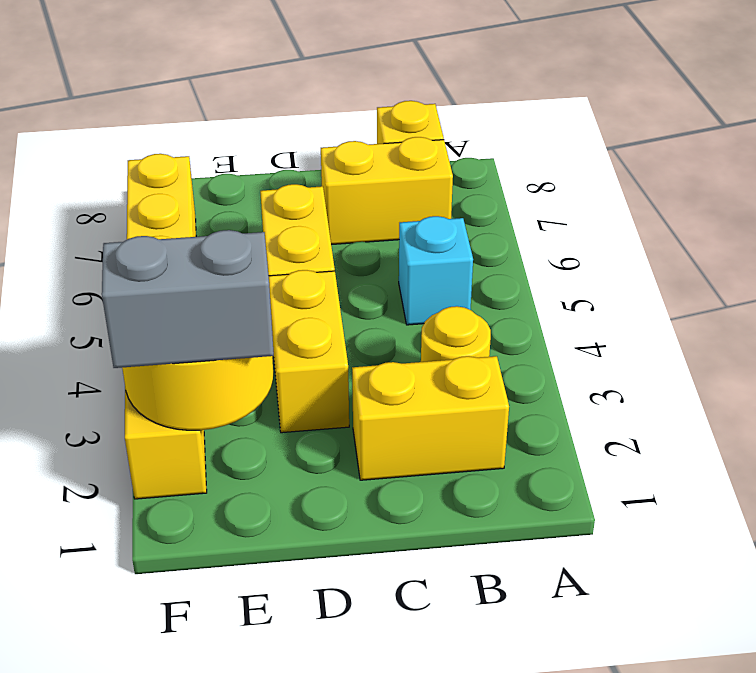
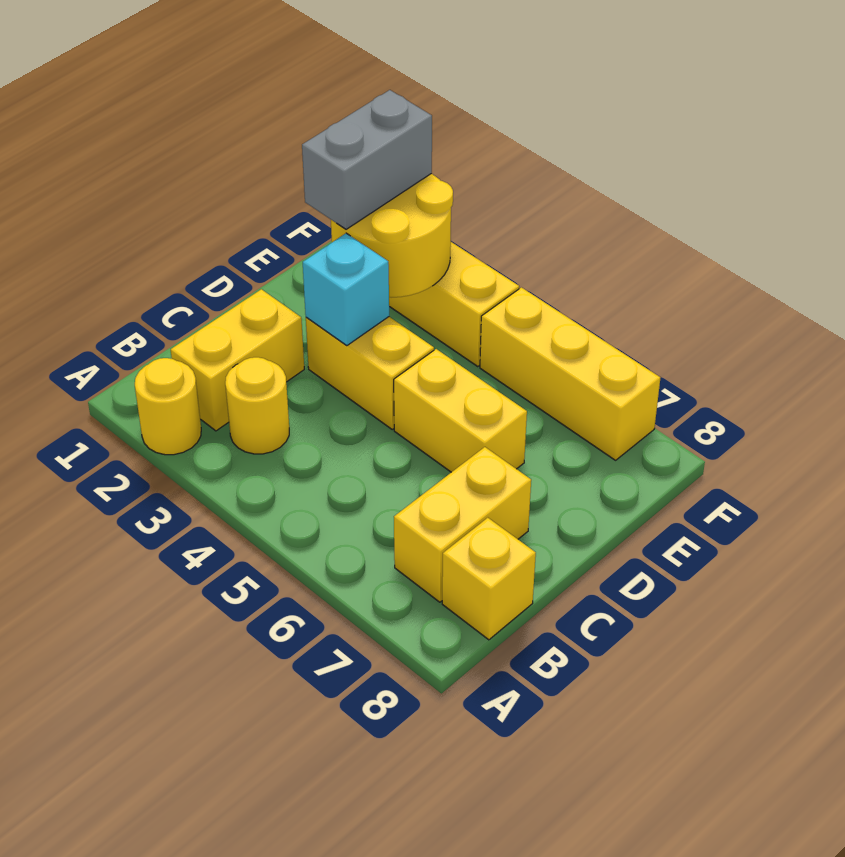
none -> yellow 1x1 round brick [135,358,201,455]
cyan 1x1 brick [399,216,473,325] -> cyan 1x1 brick moved to [303,233,389,346]

